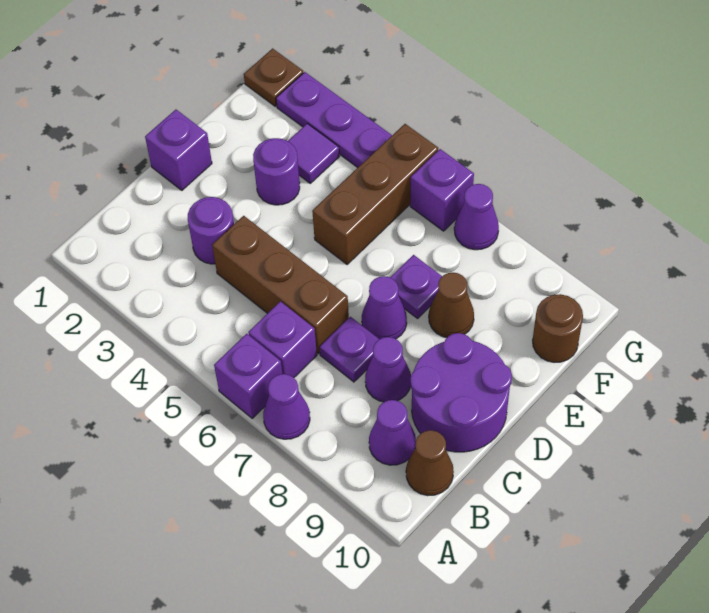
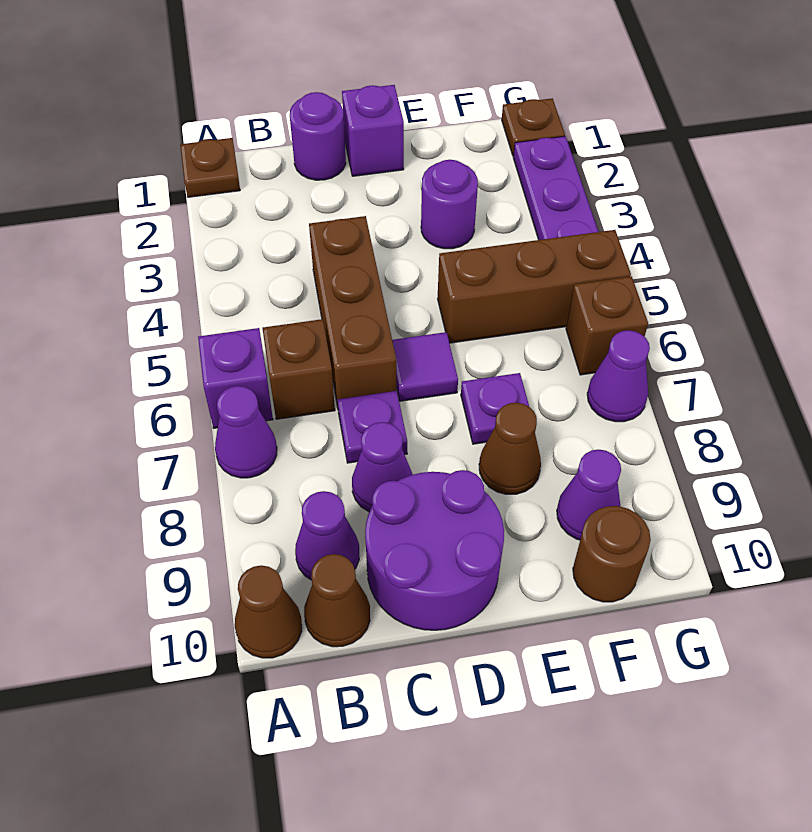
none -> brown 1x1 plate [180,138,240,197]
none -> brown 1x1 cone [235,565,302,658]
purple 1x1 brick [248,301,317,377] -> brown 1x1 brick [262,319,335,419]
purple 1x1 round brick [188,197,234,264] -> purple 1x1 round brick moved to [290,92,346,180]
purple 1x1 cone [362,276,407,339] -> purple 1x1 cone moved to [557,449,621,540]
purple 1x1 tile [288,123,339,183] -> purple 1x1 tile moved to [392,332,458,401]
purple 1x1 brick [410,149,474,231] -> brown 1x1 brick [566,276,648,375]

